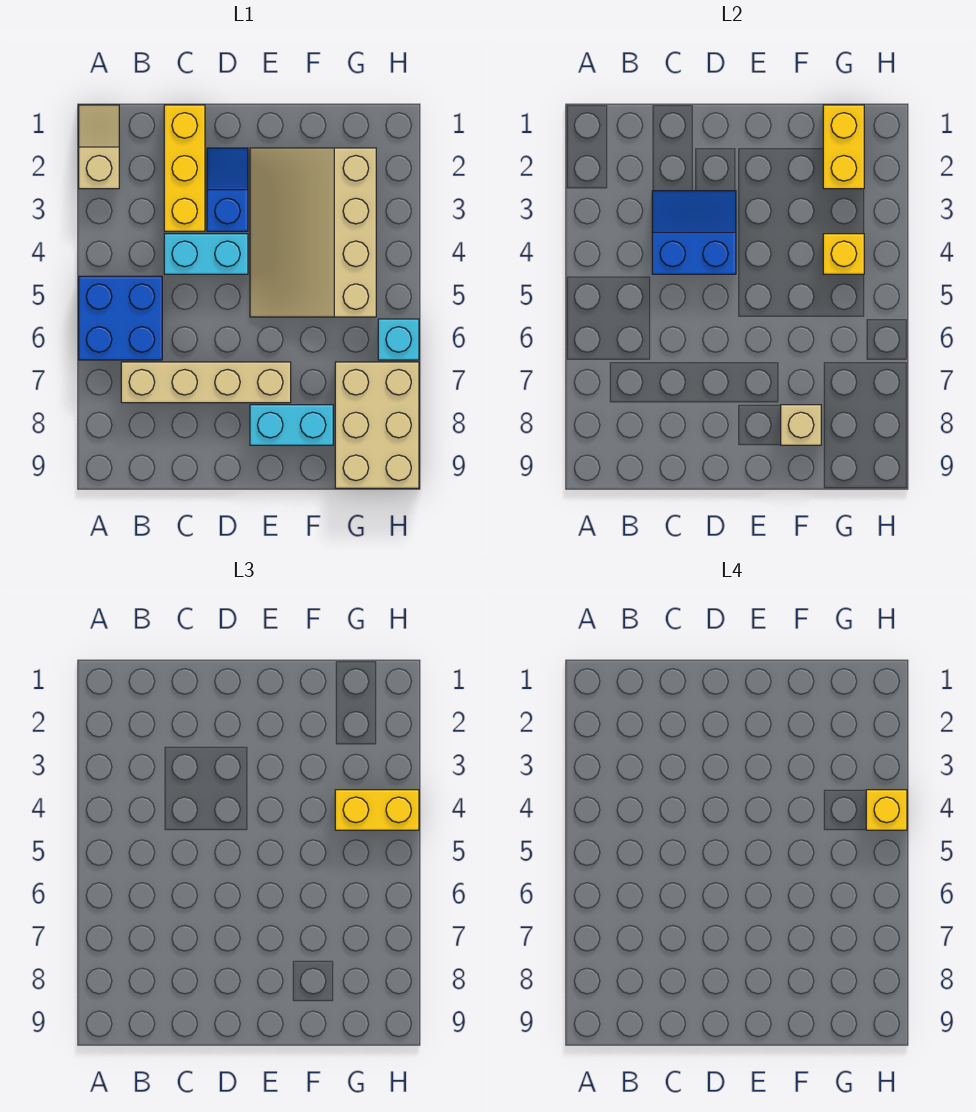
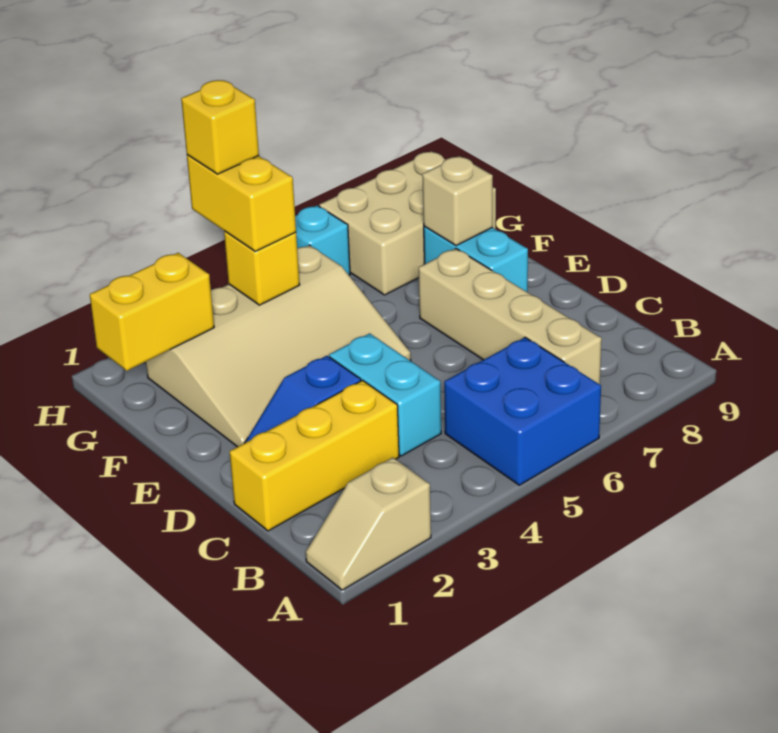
blue 2x2 slope [652,191,736,274] -> none

